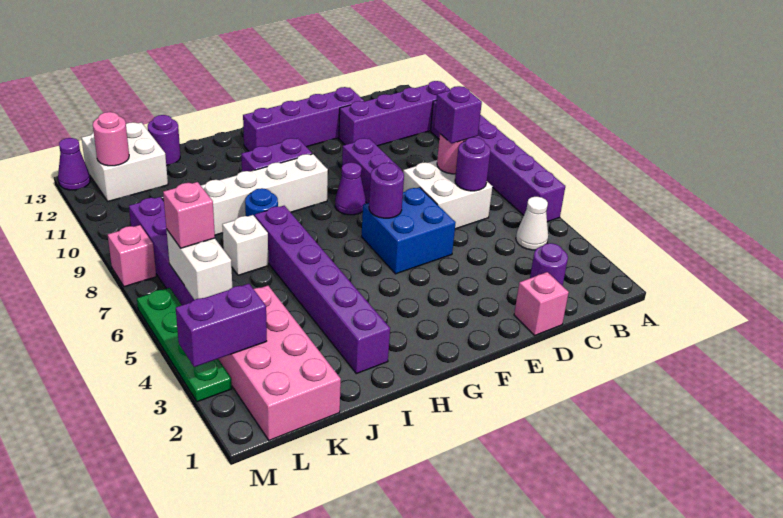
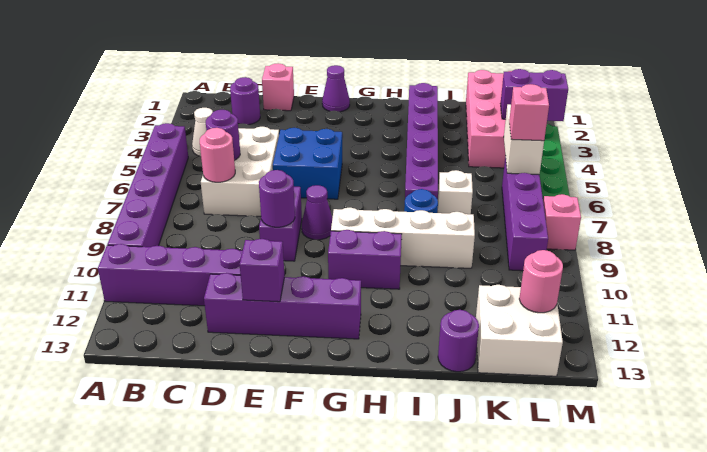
white 2x2 brick [403,160,492,229] -> white 2x3 brick [201,127,279,216]
purple 1x1 brick [434,86,482,144] -> purple 1x1 brick moved to [240,239,285,302]
purple 1x1 round brick [369,163,404,218] -> purple 1x1 round brick moved to [259,170,295,227]
purple 1x1 cone [58,138,90,190] -> purple 1x1 cone moved to [322,65,350,112]

